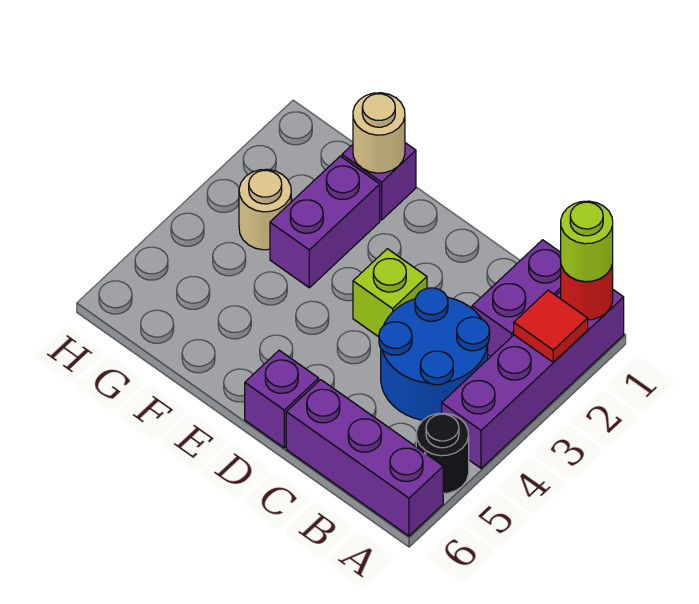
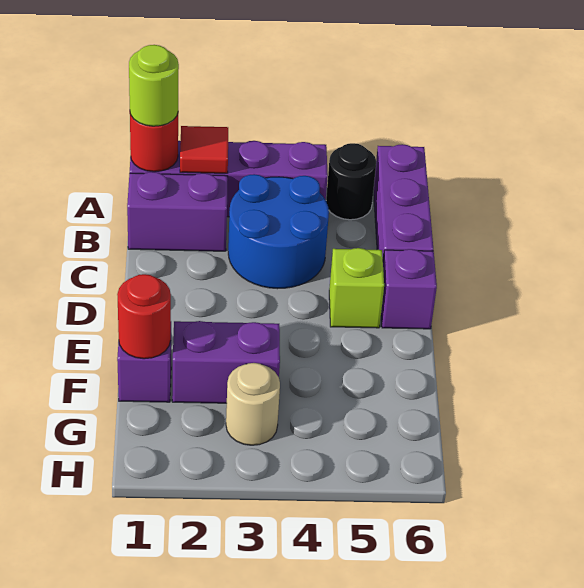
lime 1x1 brick [353,249,427,337] -> lime 1x1 brick moved to [329,248,384,328]
tan 1x1 round brick [353,93,405,173] -> red 1x1 round brick [117,274,171,359]

